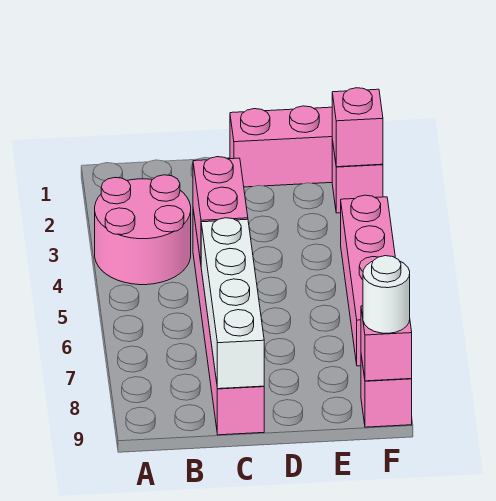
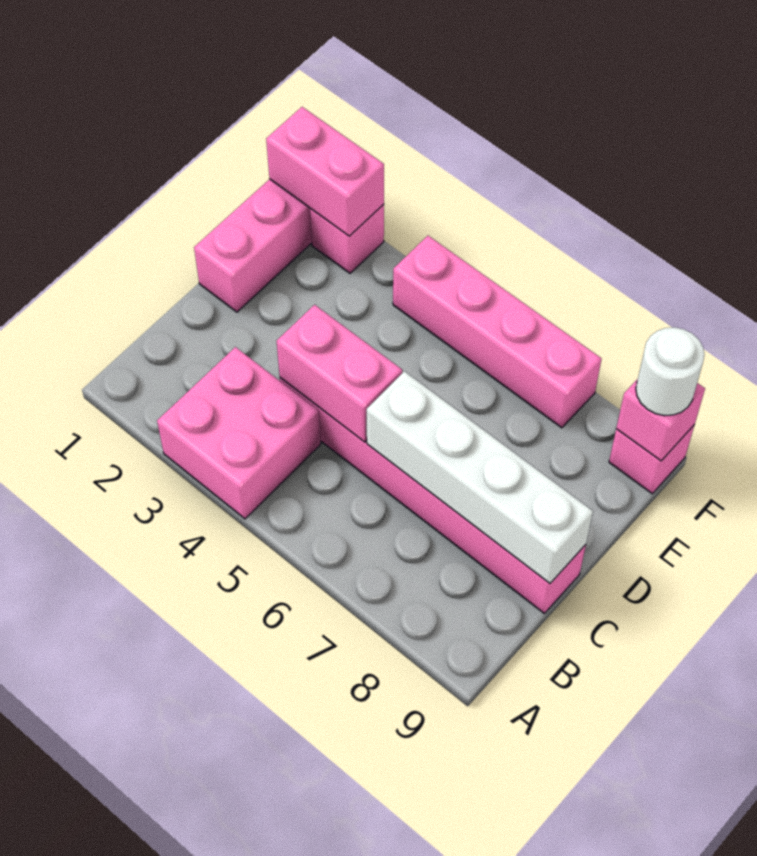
pink 2x2 round brick [95,175,191,285] -> pink 2x2 brick [157,347,321,519]
pink 1x1 brick [332,88,383,167] -> pink 1x2 brick [266,107,384,236]

